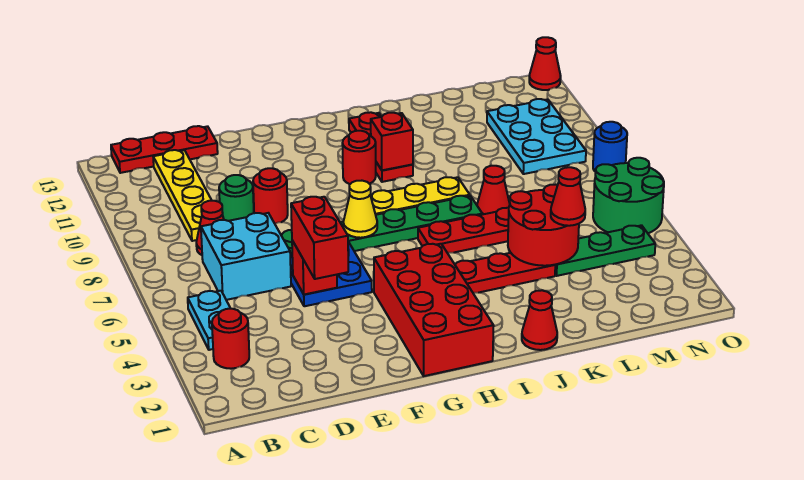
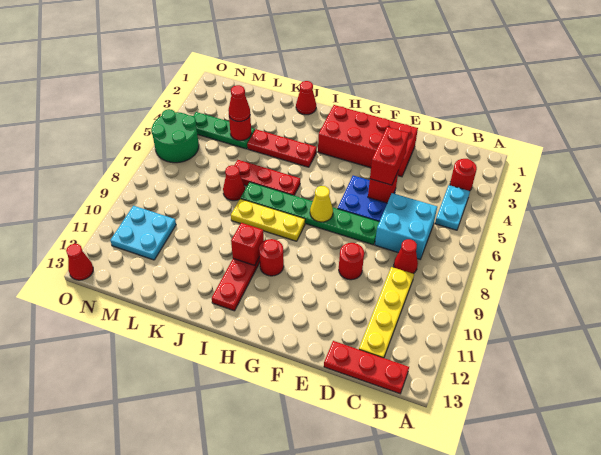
green 1x1 round brick [219,175,254,221] -> none
red 2x4 brick [374,244,494,376] -> red 2x4 brick turned to [318,105,418,177]
red 2x2 round brick [508,185,579,266] -> red 1x1 round brick [229,116,251,141]
cyan 2x3 plate [487,99,586,174] -> cyan 2x2 plate [110,206,176,260]
blue 1x1 round brick [593,122,627,172] -> none

